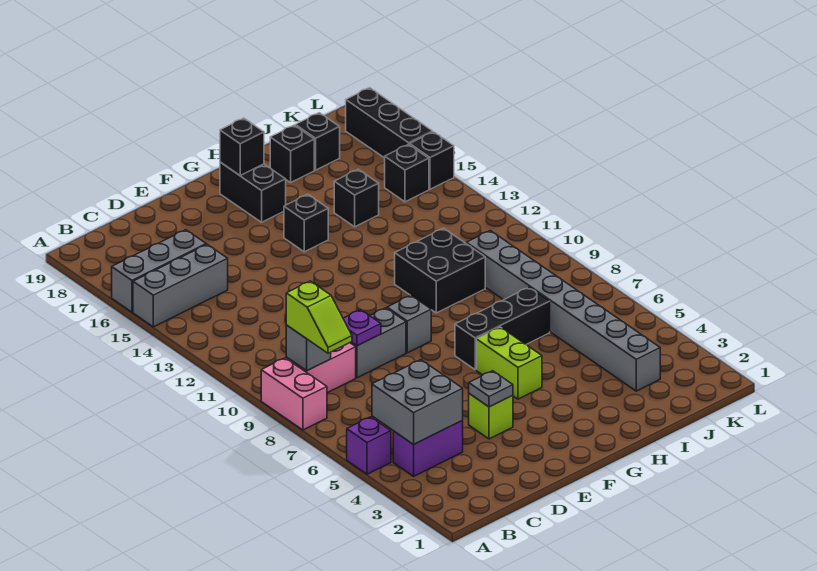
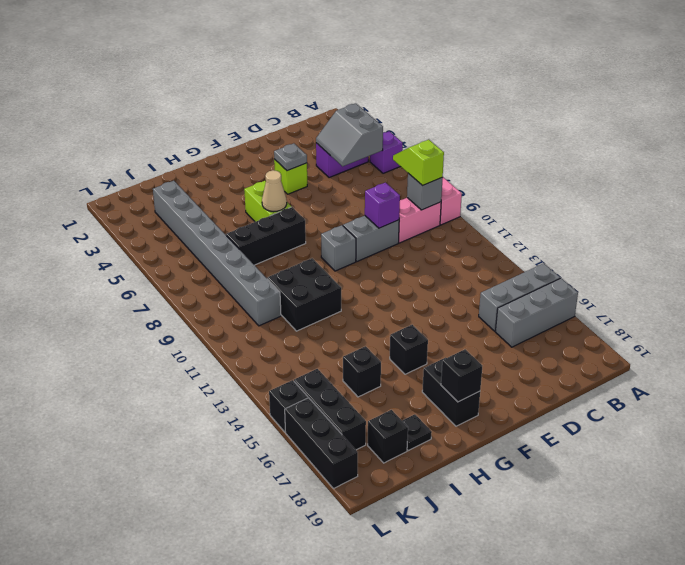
grey 2x2 brick [372,360,463,444] -> grey 2x2 slope [316,103,383,166]
purple 1x1 plate [343,310,381,346] -> purple 1x1 brick [365,183,400,228]
none -> tan 1x1 cone [262,170,287,212]
black 1x1 brick [270,125,314,183] -> black 1x1 plate [402,414,432,451]
black 1x1 brick [385,144,429,202] -> black 1x3 brick [294,369,366,450]

